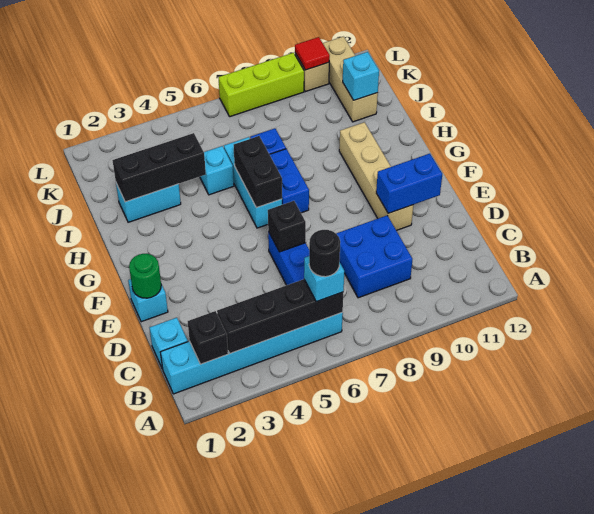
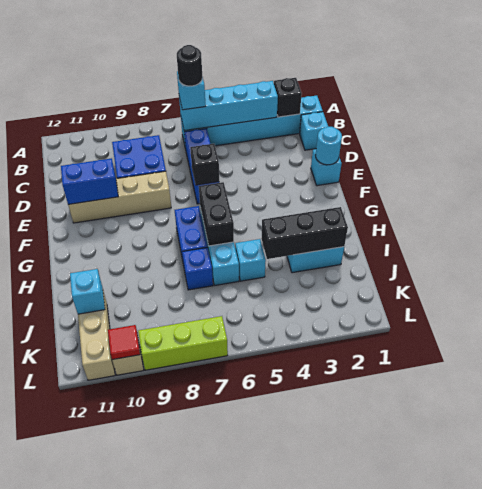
black 1x4 brick [217,279,343,353] -> cyan 1x4 brick [179,81,278,131]
green 1x1 round brick [129,254,161,298] -> cyan 1x1 round brick [316,127,342,165]
tan 1x4 brick [339,122,413,231] -> tan 1x4 brick turned to [68,171,171,223]

